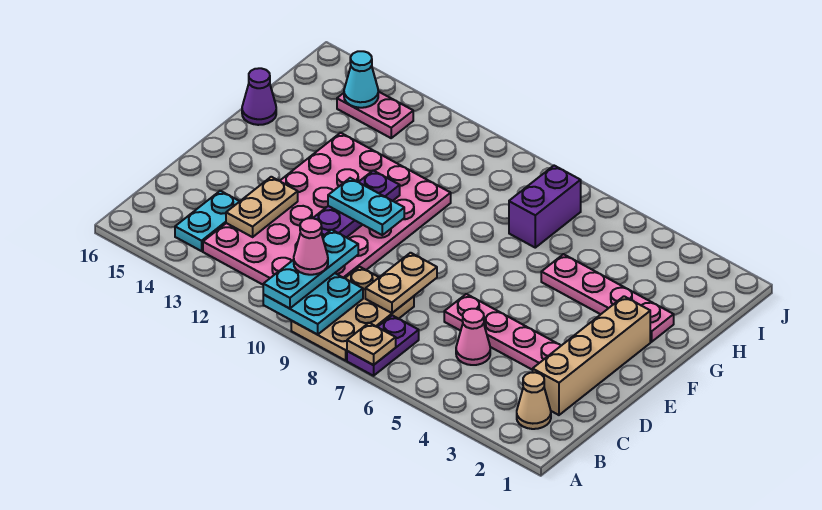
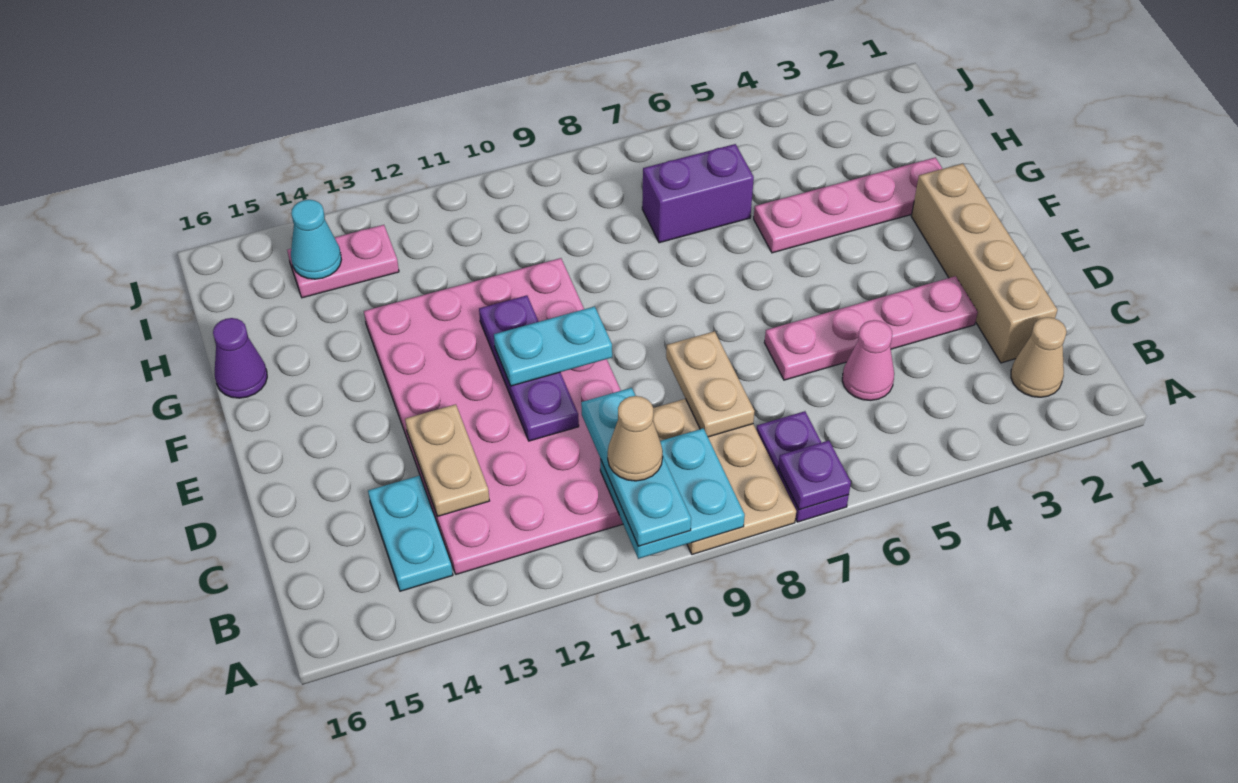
tan 1x1 plate [347,323,396,365] -> purple 1x1 plate [778,441,851,510]
pink 1x1 cone [294,218,328,275] -> tan 1x1 cone [608,396,663,481]
purple 1x2 brick [509,166,581,248] -> purple 1x2 brick turned to [642,144,754,243]

